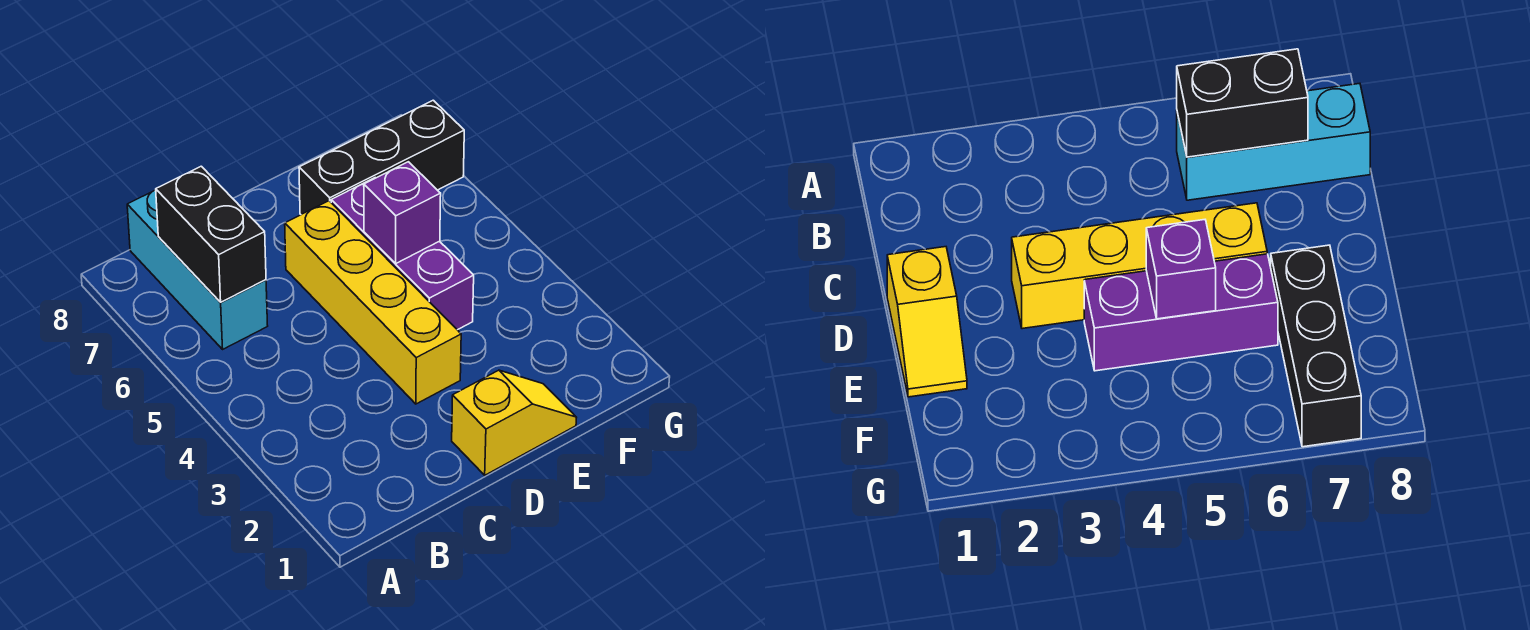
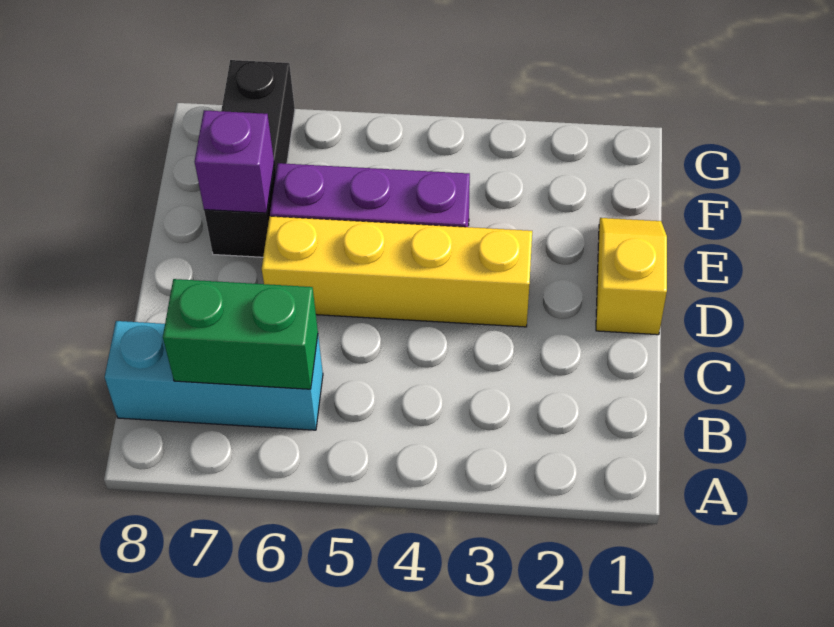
black 1x2 brick [156,166,266,302] -> green 1x2 brick [163,279,318,389]
purple 1x1 brick [364,162,441,264] -> purple 1x1 brick moved to [195,110,274,213]

